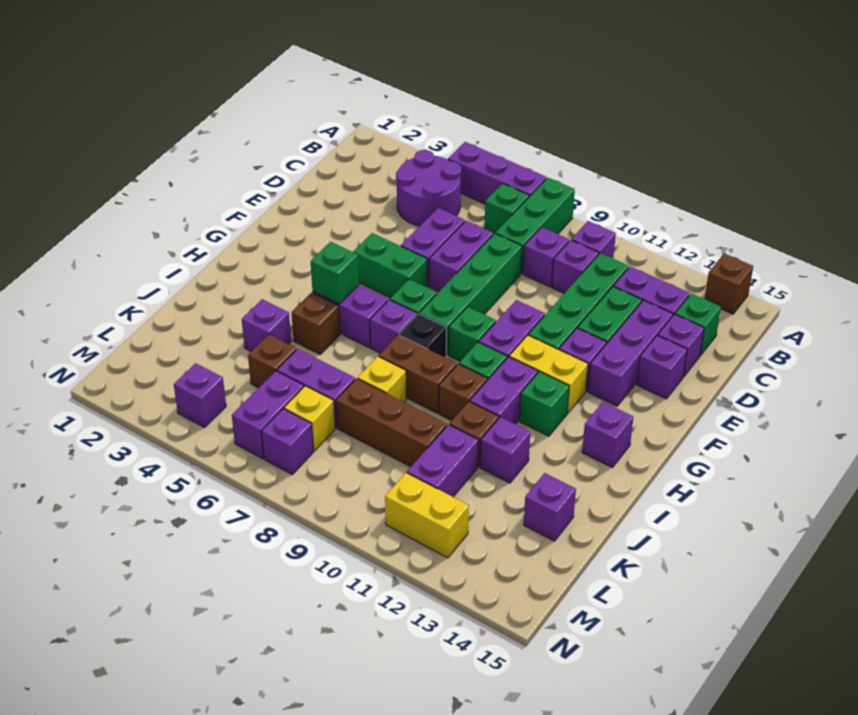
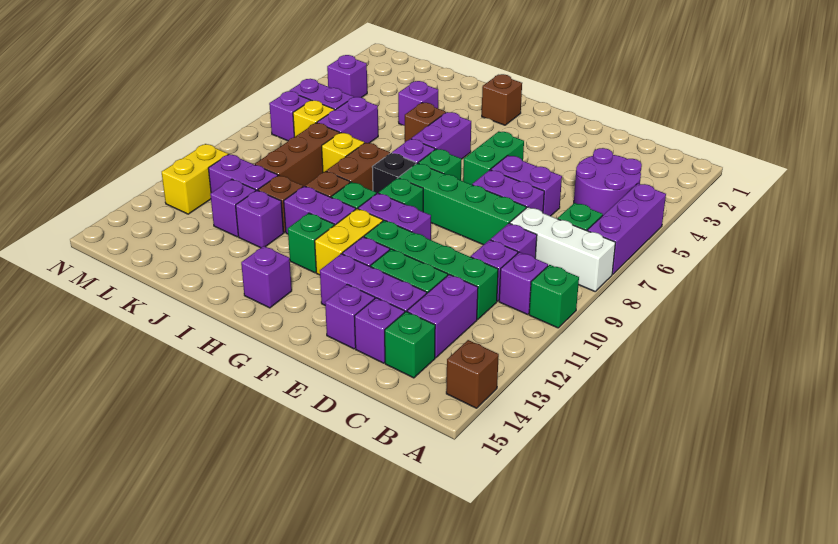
green 1x3 brick [496,178,575,274] -> white 1x3 brick [510,207,616,291]
green 1x1 brick [311,242,359,304] -> green 1x1 brick moved to [529,265,579,328]
brown 1x1 brick [248,335,296,388] -> brown 1x1 brick moved to [482,74,522,125]
purple 1x1 brick [524,473,576,541] -> purple 1x1 brick moved to [210,179,256,237]

